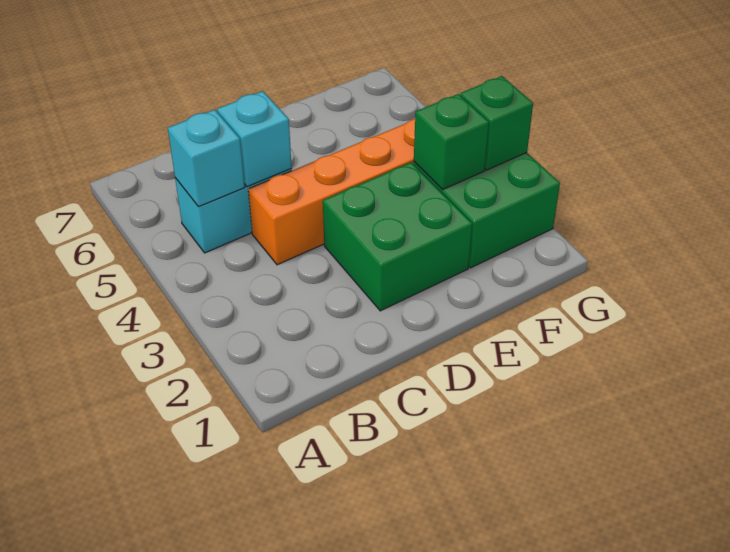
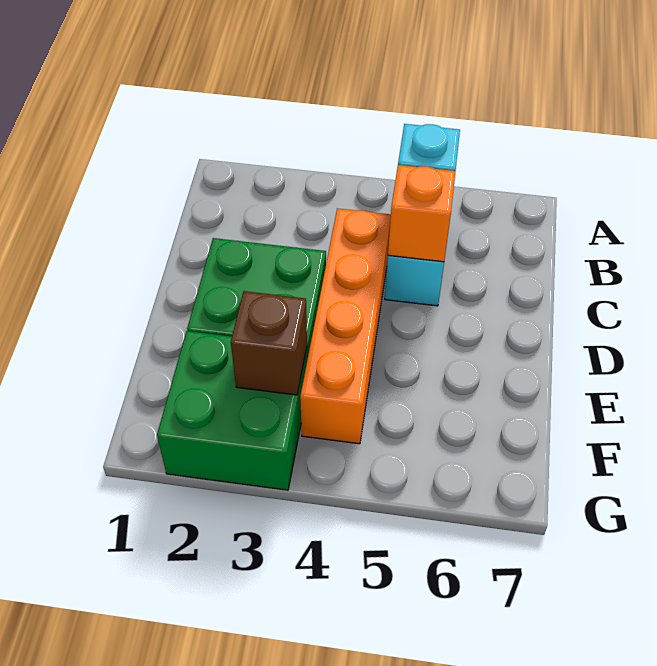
cyan 1x1 brick [217,91,292,187] -> orange 1x1 brick [388,165,456,262]
green 1x1 brick [414,94,489,189] -> brown 1x1 brick [231,291,307,395]
green 1x1 brick [460,76,533,170] -> none

